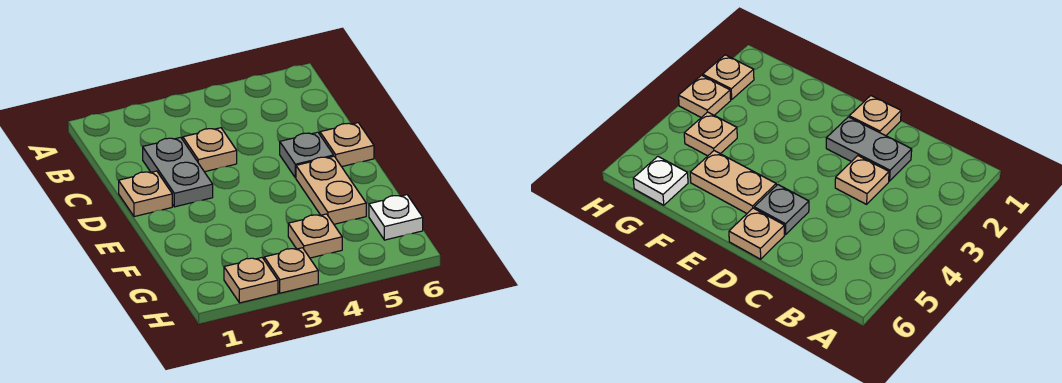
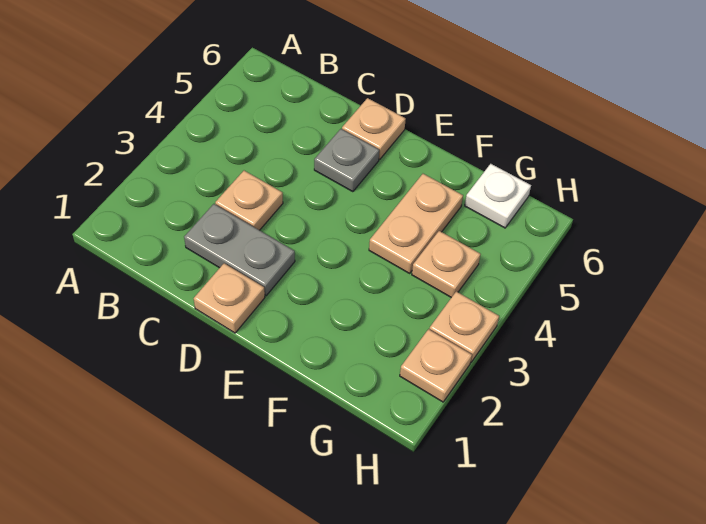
tan 1x2 plate [296,156,366,224] -> tan 1x2 plate turned to [369,174,463,273]

